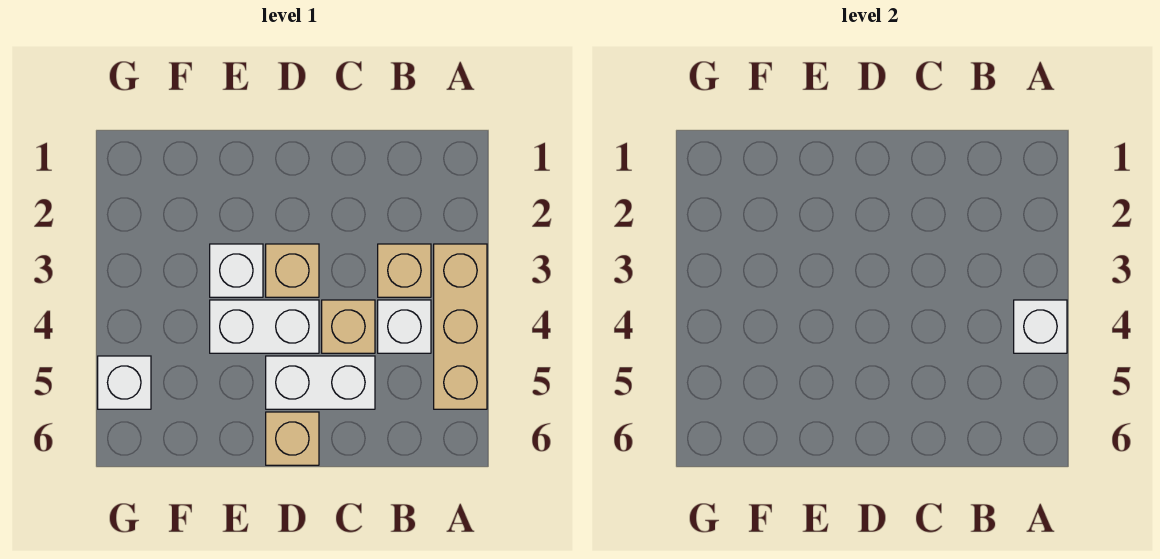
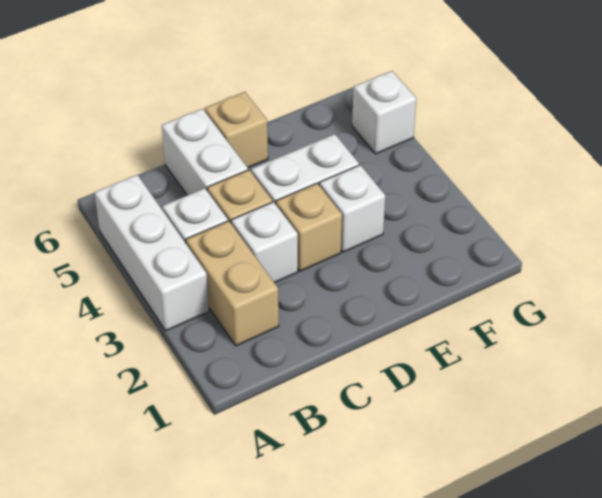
tan 1x3 brick [434,244,487,409] -> white 1x3 brick [94,175,209,331]
white 1x1 brick [1014,300,1067,353] -> white 1x1 brick moved to [231,202,298,283]
tan 1x1 brick [378,244,431,297] -> tan 1x2 brick [186,221,279,346]
white 1x2 brick [266,356,375,409] -> white 1x2 brick turned to [162,109,248,195]

